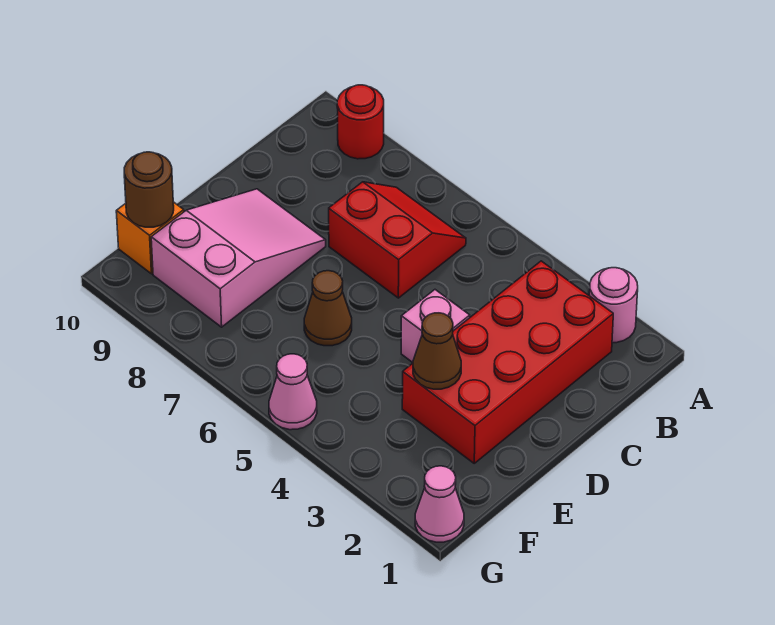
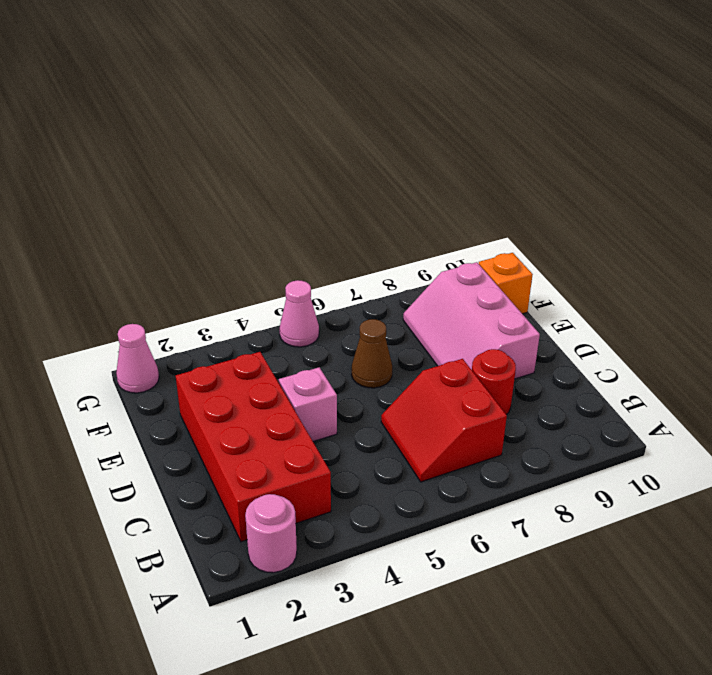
red 1x1 round brick [337,85,384,159] -> red 1x1 round brick moved to [472,349,516,415]
red 2x2 slope [329,182,466,298] -> red 2x2 slope turned to [381,359,507,482]
pink 2x3 slope [151,189,326,327] -> pink 2x3 slope turned to [403,262,540,379]
brown 1x1 cone [413,313,461,389] -> none
brown 1x1 round brick [124,152,174,227] -> none

